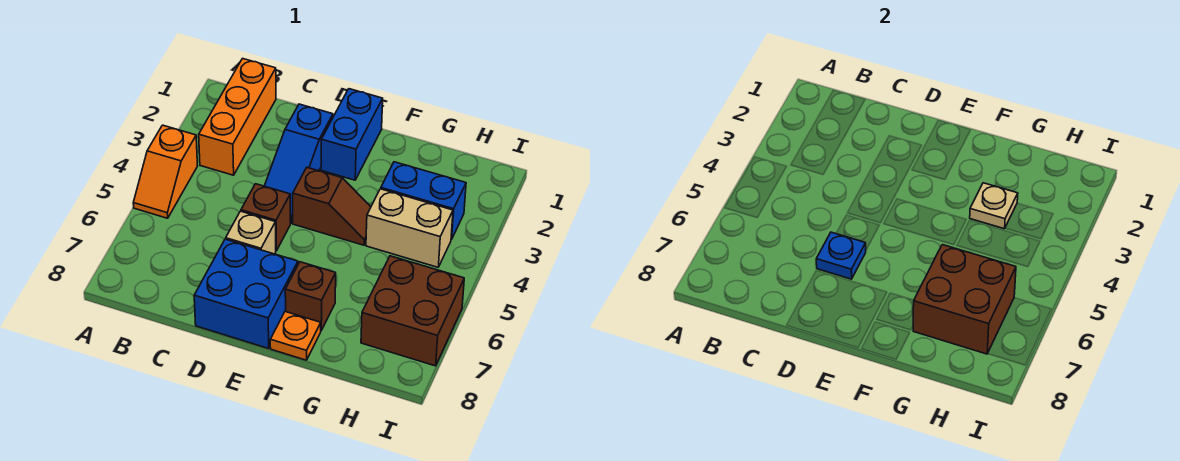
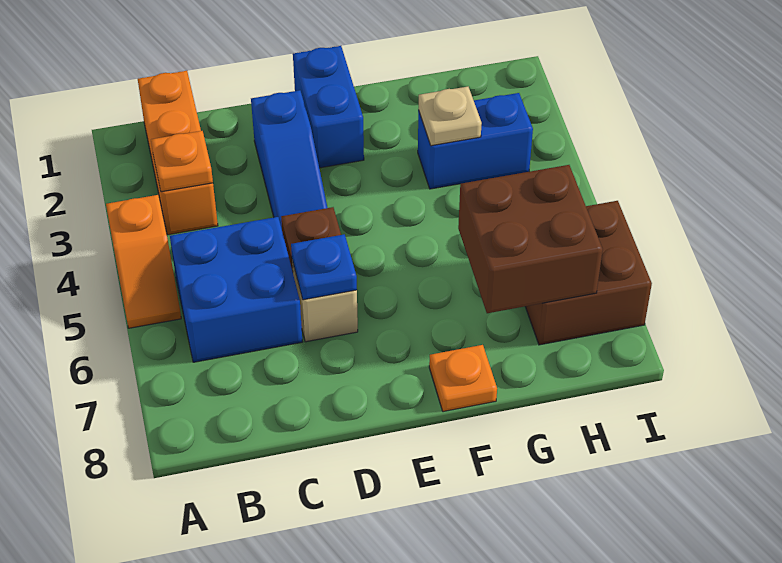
none -> orange 1x1 plate [151,131,213,192]
blue 2x2 brick [194,239,298,349] -> blue 2x2 brick moved to [170,217,302,362]
brown 1x2 slope [293,168,371,245] -> none
brown 1x1 brick [285,262,336,330] -> none
tan 1x2 brick [366,189,453,267] -> none

